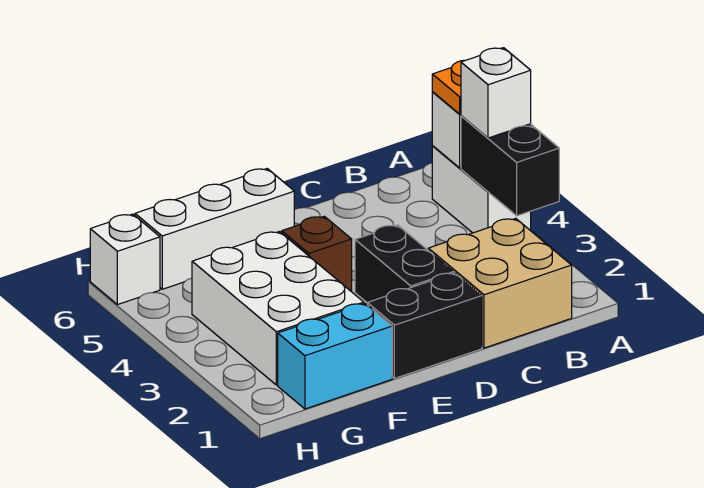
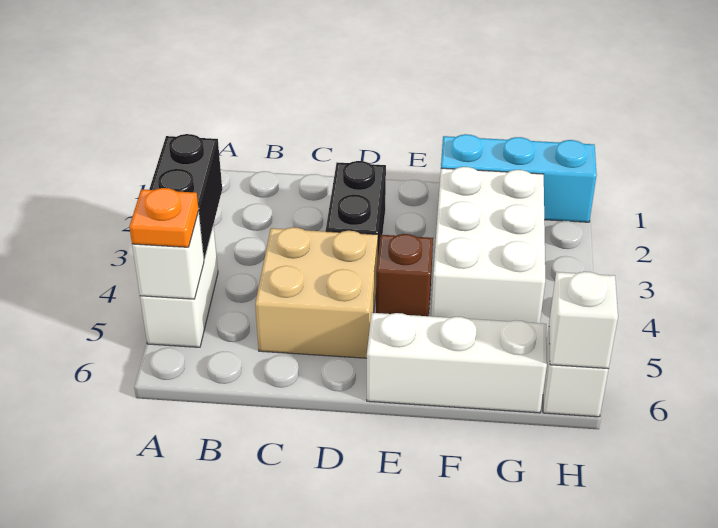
white 1x1 brick [461,48,531,138] -> white 1x1 brick moved to [549,272,618,369]
tan 2x2 brick [428,218,572,348] -> tan 2x2 brick moved to [255,227,378,358]
black 1x2 brick [367,273,482,379] -> none
cyan 1x2 brick [278,303,392,409] -> cyan 1x3 brick [441,134,597,222]

